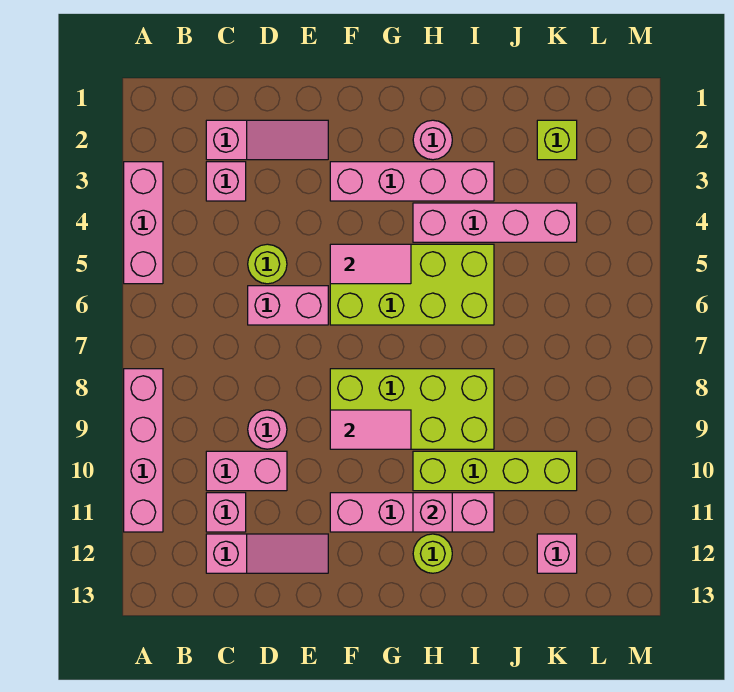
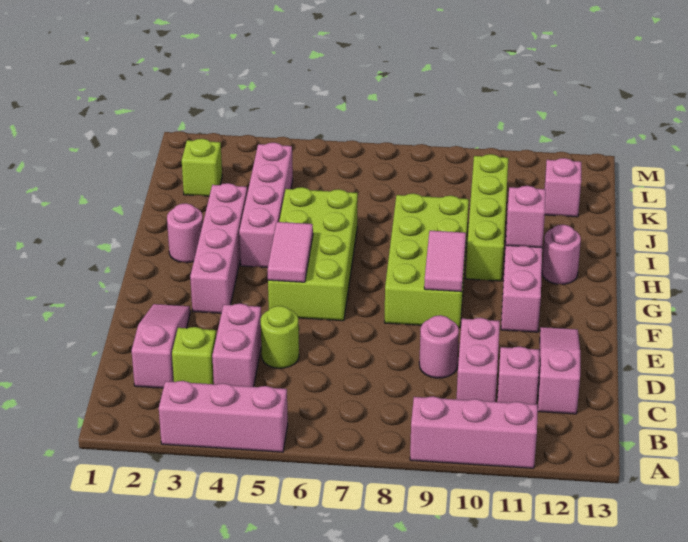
pink 1x4 brick [124,369,163,532] -> pink 1x3 brick [410,396,538,468]
pink 1x1 brick [206,162,246,201] -> lime 1x1 brick [172,327,216,384]
pink 1x2 brick [248,286,328,325] -> pink 1x2 brick moved to [212,304,261,387]
lime 1x1 round brick [413,534,452,573] -> pink 1x1 round brick [542,225,581,284]

